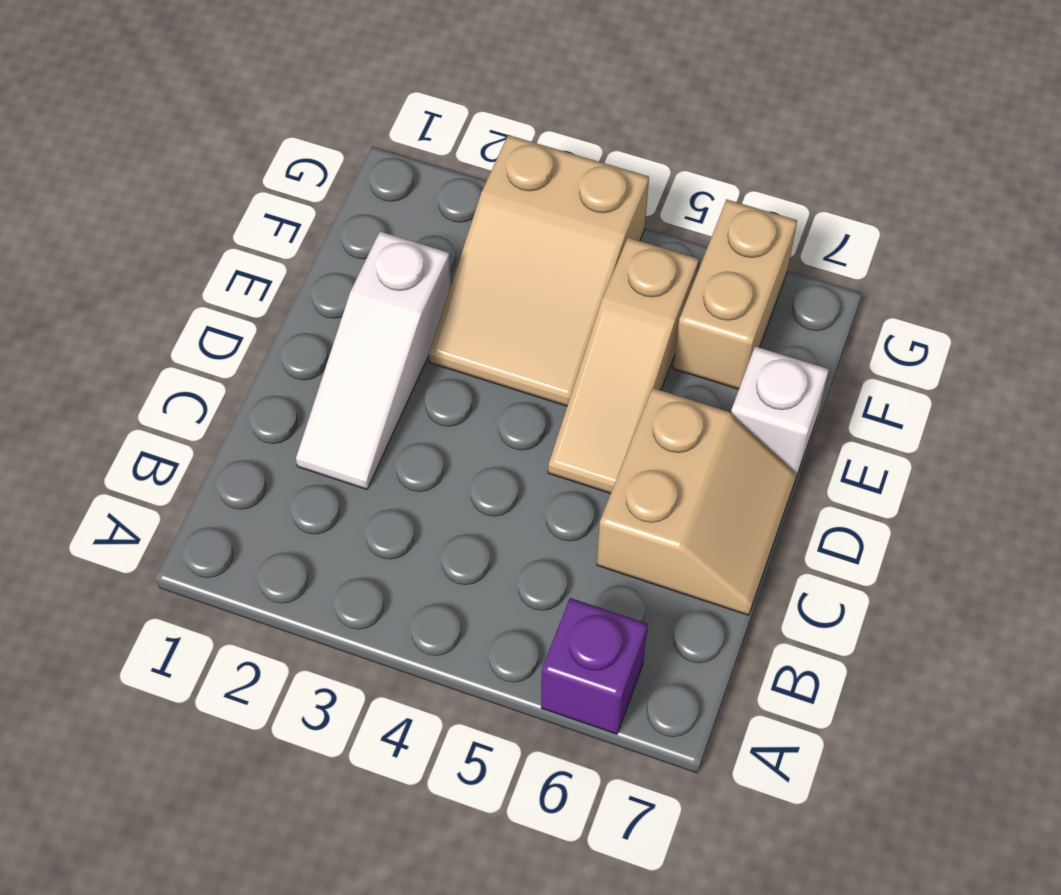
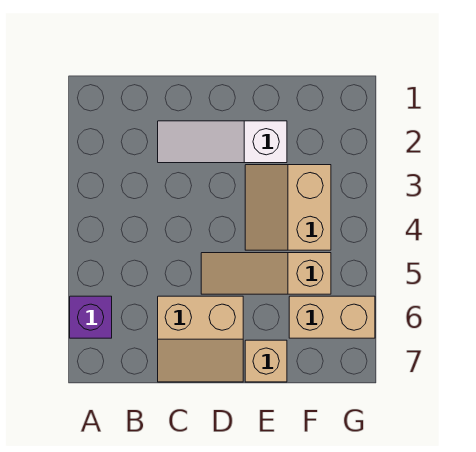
tan 2x3 slope [429,135,649,406] -> tan 2x2 slope [245,165,331,250]
white 1x1 brick [731,347,829,477] -> tan 1x1 brick [245,340,287,382]

